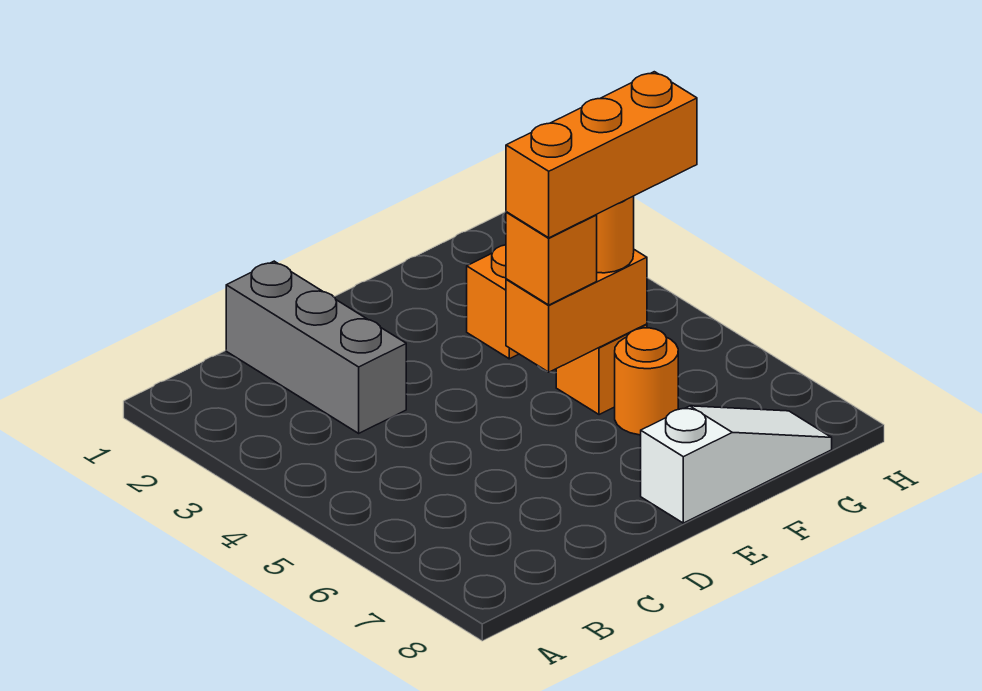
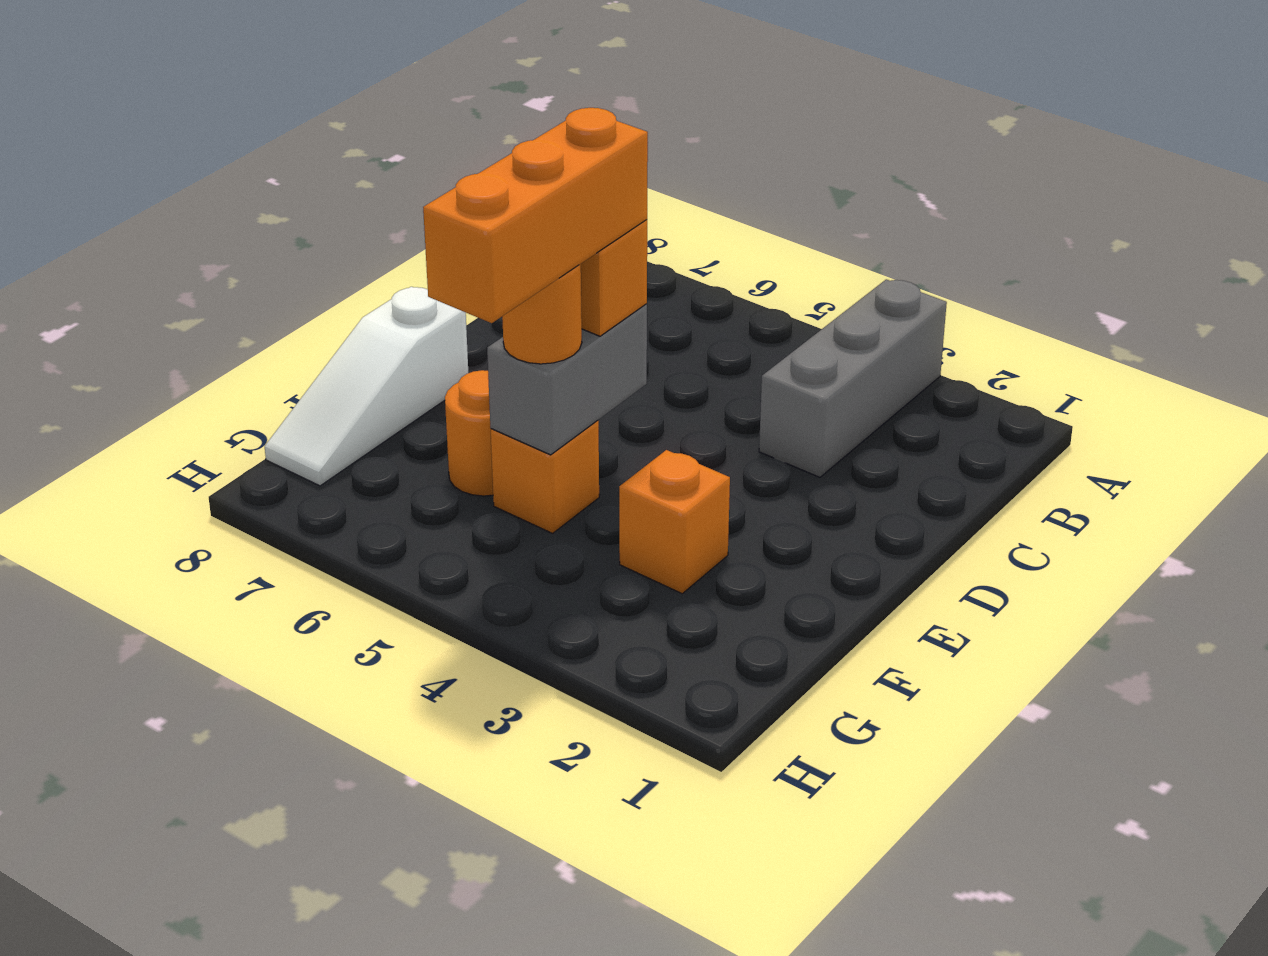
grey 1x3 brick [226,261,406,433] -> grey 1x3 brick turned to [759,279,947,477]
orange 1x2 brick [506,250,647,372] -> grey 1x2 brick [487,304,647,455]

